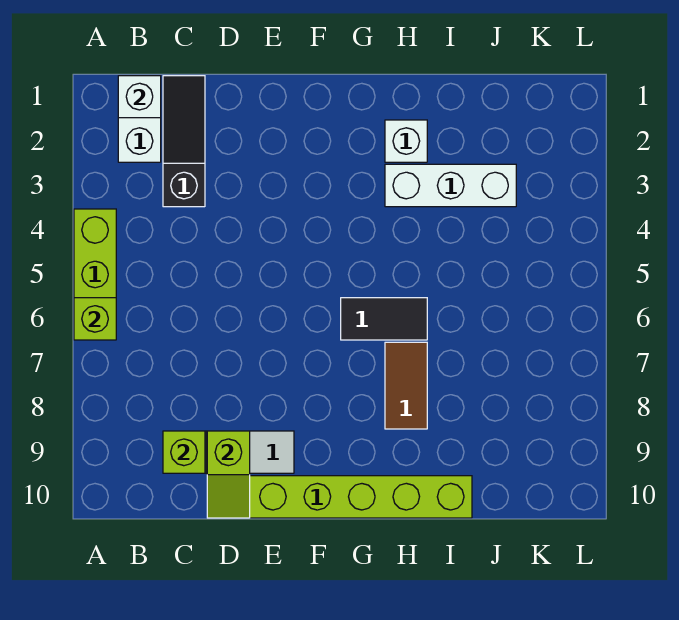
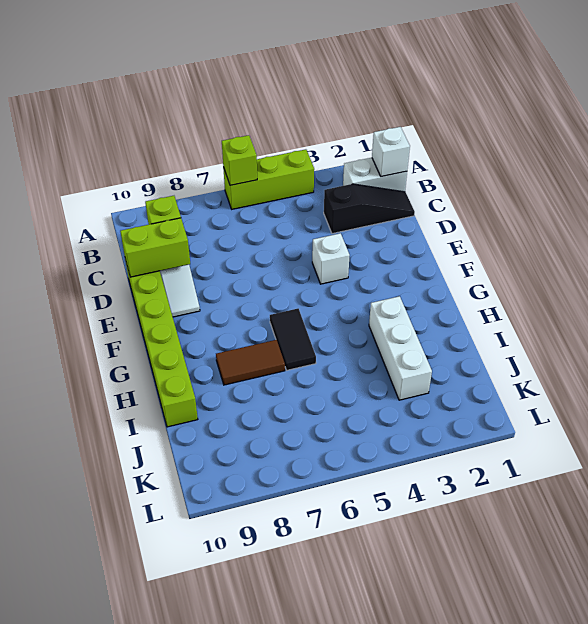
lime 1x2 slope [207,431,250,518] -> lime 1x2 brick [120,218,190,277]
white 1x1 brick [385,120,427,162] -> white 1x1 brick moved to [312,233,350,284]

